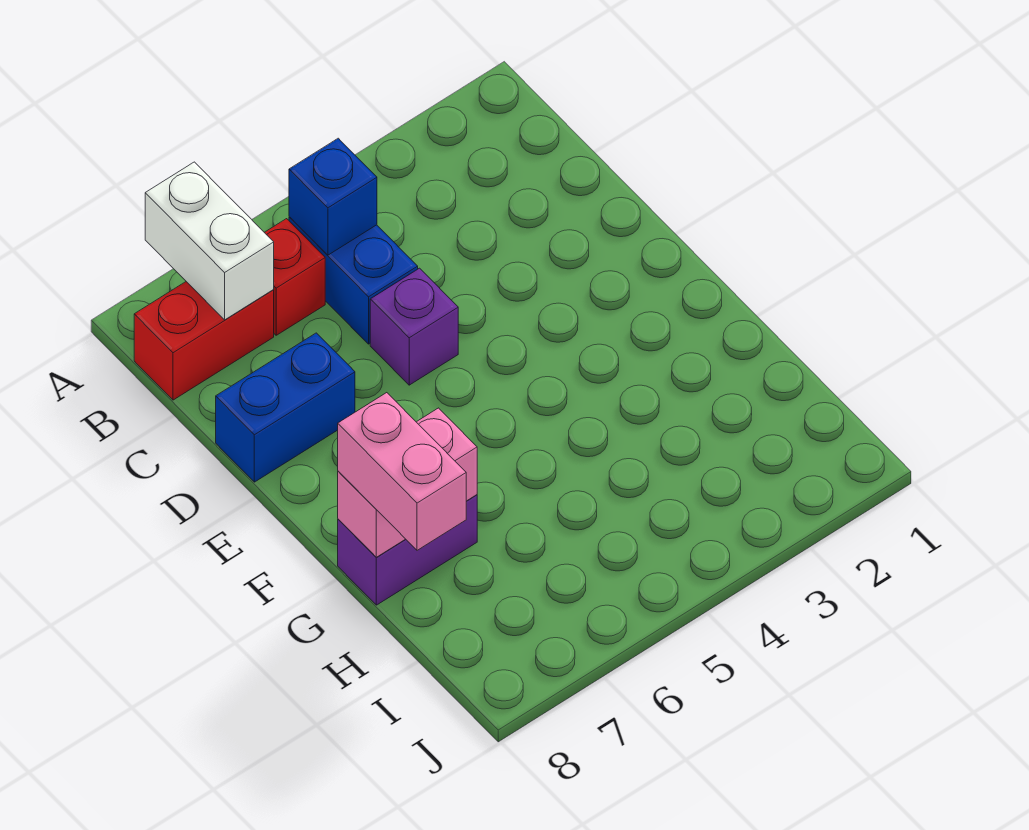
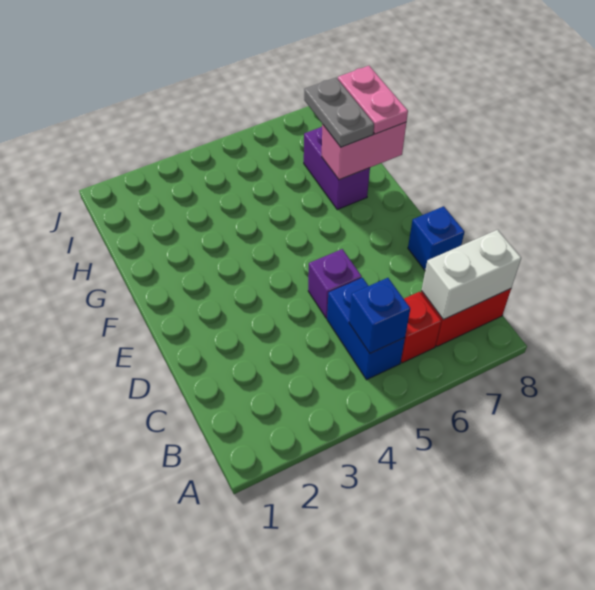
white 1x2 brick [145,162,274,320] -> white 1x2 brick turned to [421,230,521,320]
blue 1x2 brick [216,333,355,482] -> blue 1x1 brick [408,206,464,270]
purple 1x2 brick [338,495,477,605] -> purple 1x2 brick turned to [304,127,370,210]
none -> grey 1x2 plate [304,78,374,147]
pink 1x2 brick [338,393,466,550] -> pink 1x2 plate [338,66,408,134]

